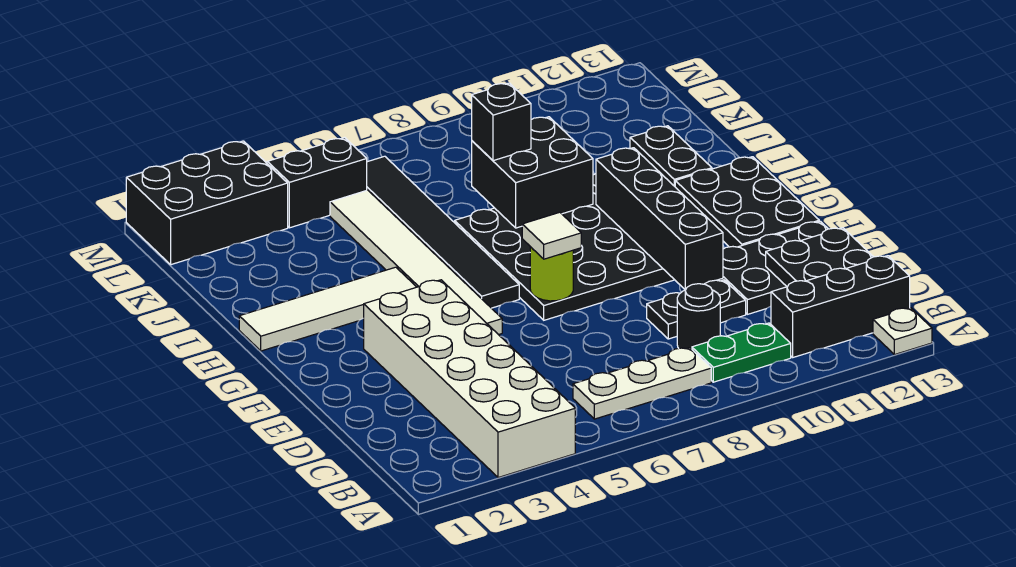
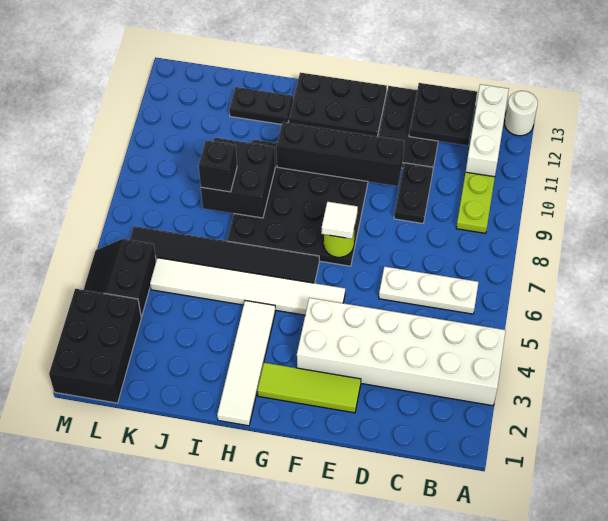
white 1x1 plate [873,308,932,355] -> white 1x1 round brick [505,91,538,136]
white 1x3 plate [573,348,711,419] -> white 1x3 plate turned to [379,267,479,314]
green 1x2 plate [692,323,791,382] -> lime 1x2 plate [456,172,495,233]
black 1x3 brick [771,256,910,357] -> white 1x3 brick [466,84,509,177]
black 1x1 round brick [677,284,720,349] -> none
none -> lime 1x3 tile [257,363,361,413]

